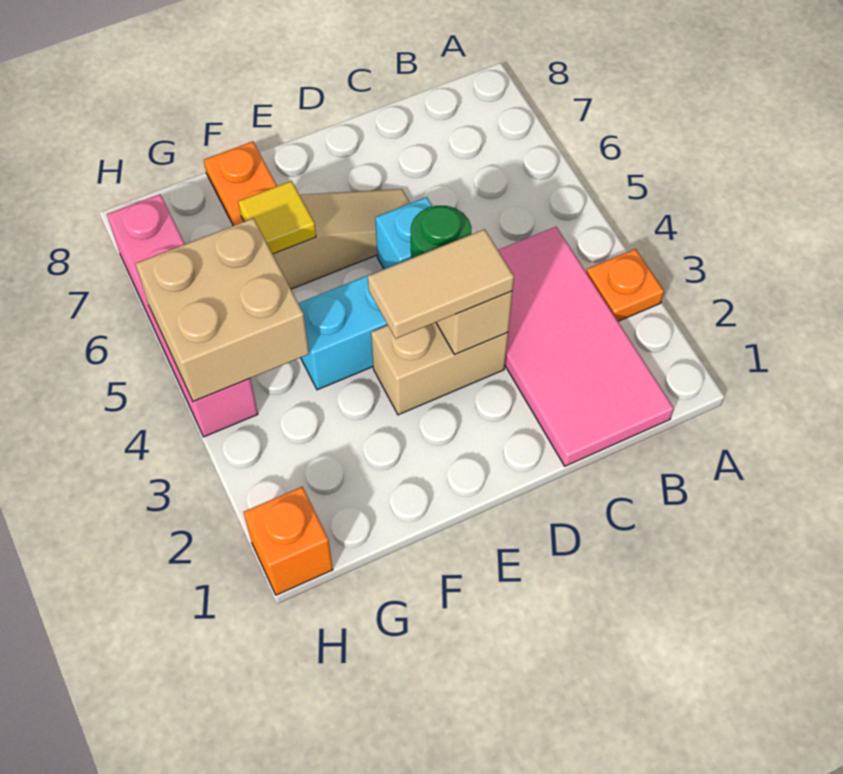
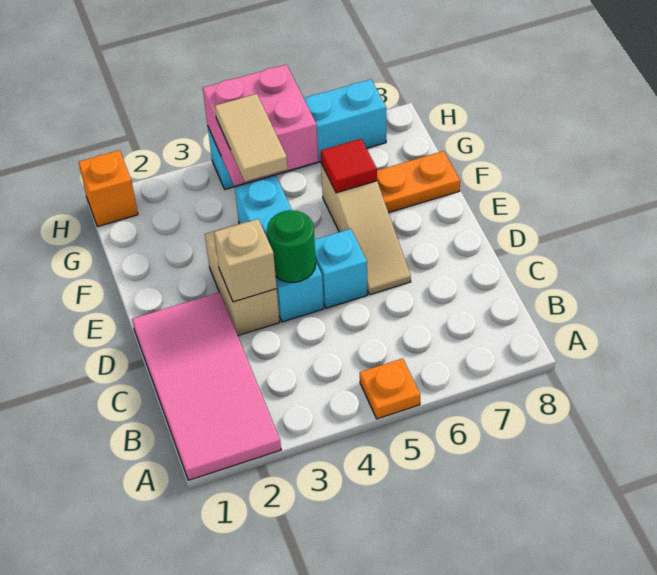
orange 1x1 plate [586,249,664,321] -> orange 1x1 plate moved to [360,358,420,419]
pink 2x4 tile [498,227,674,466] -> pink 2x4 tile turned to [132,292,281,480]
tan 1x2 tile [368,229,514,339] -> tan 1x2 tile moved to [215,94,288,181]
yellow 1x1 tile [238,181,316,254] -> red 1x1 tile [321,139,377,193]
tan 2x2 brick [135,218,309,402] -> pink 2x2 brick [203,64,318,186]
pink 1x4 brick [107,194,258,437] -> cyan 1x4 brick [208,79,386,189]

